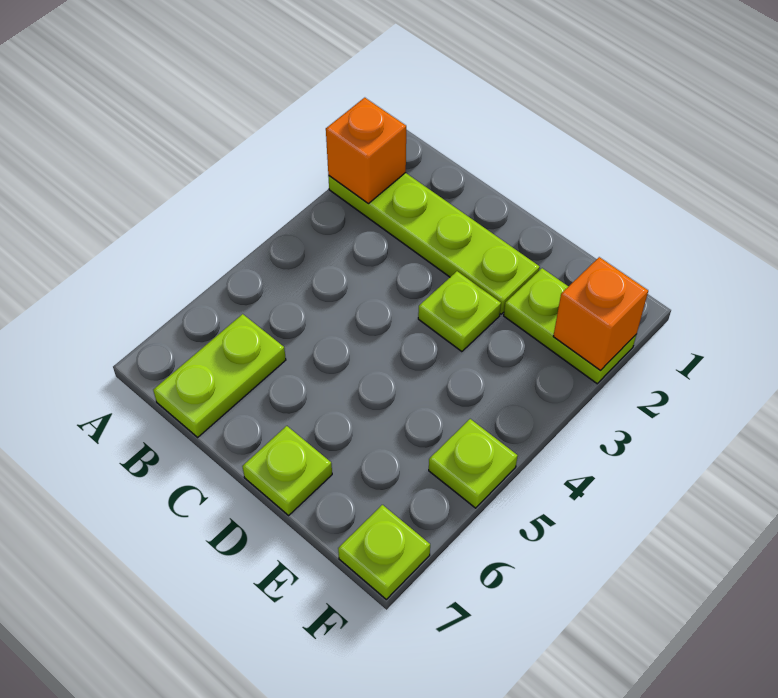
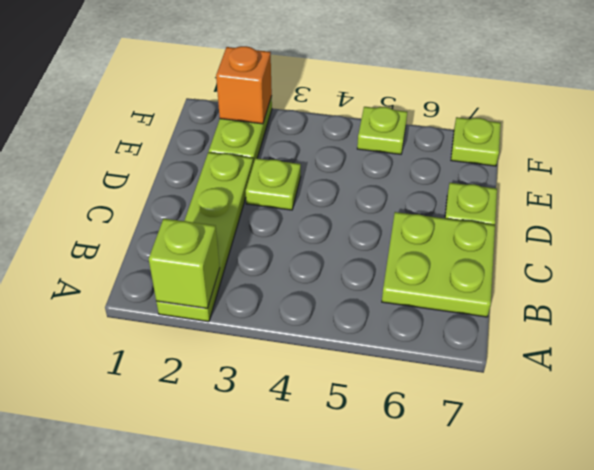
orange 1x1 brick [326,98,406,204] -> lime 1x1 brick [149,219,220,309]
lime 1x2 plate [153,314,286,437] -> lime 2x2 plate [382,212,495,317]

